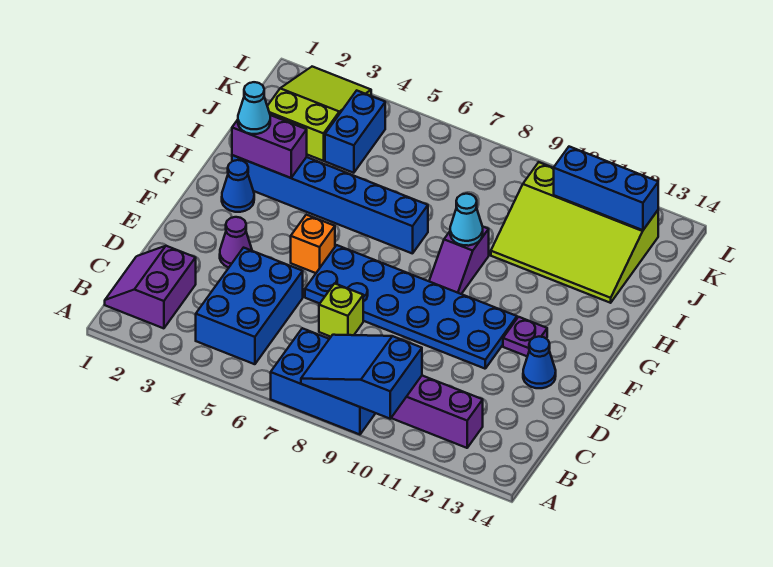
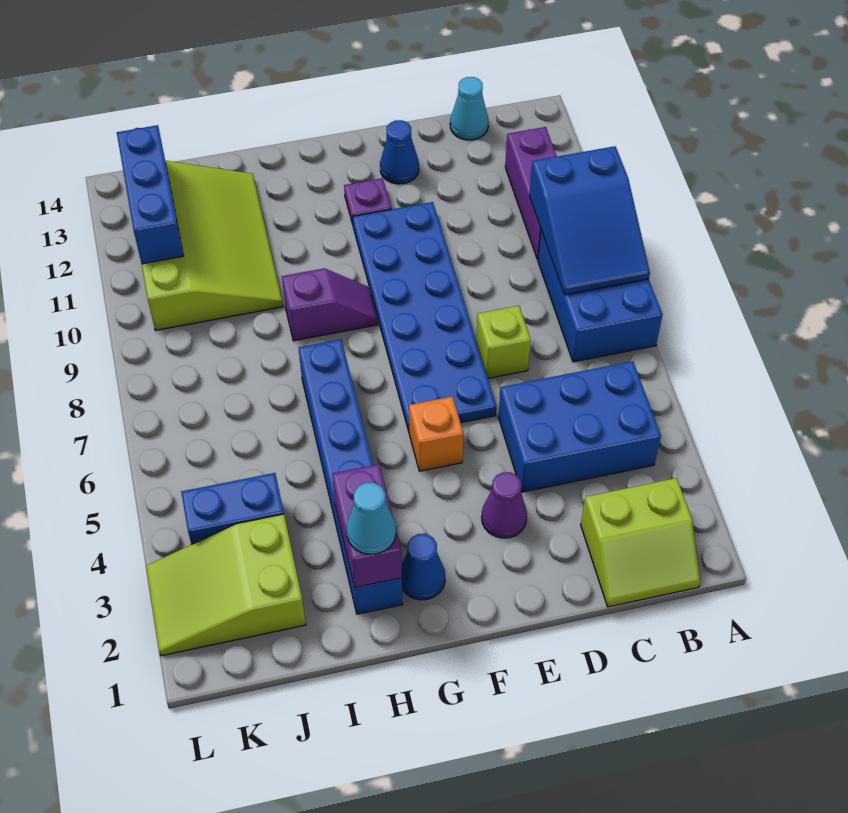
purple 2x2 slope [105,246,196,328] -> lime 2x2 slope [581,478,700,607]
cyan 1x1 cone [450,194,483,246] -> cyan 1x1 cone moved to [450,77,489,140]

